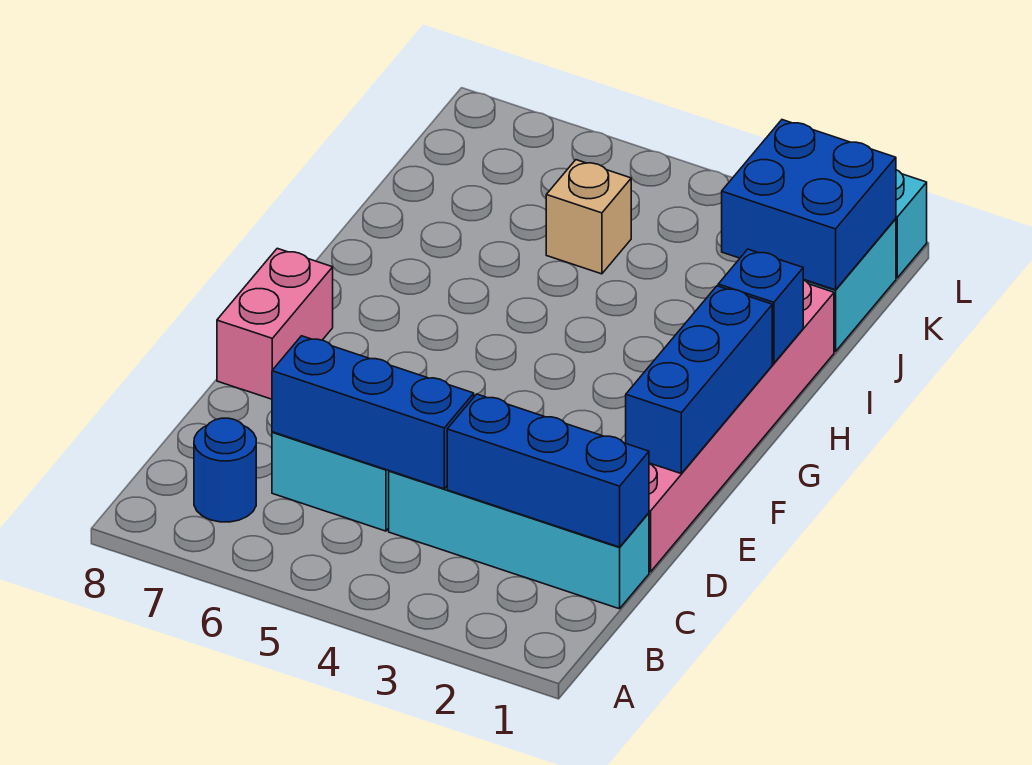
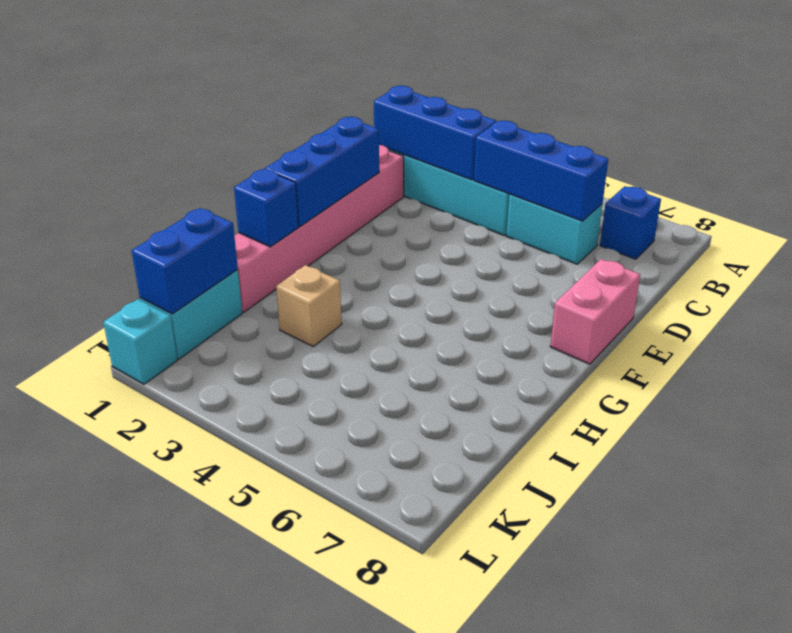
blue 1x1 round brick [194,418,256,522] -> blue 1x1 brick [600,186,661,259]
blue 2x2 brick [722,120,896,290] -> blue 1x2 brick [132,208,238,314]
tan 1x1 brick [546,160,631,274] -> tan 1x1 brick moved to [276,265,342,347]

